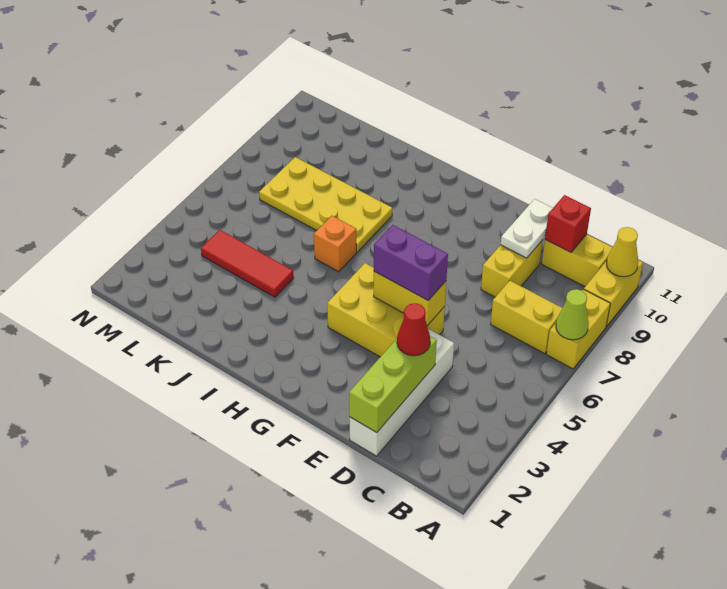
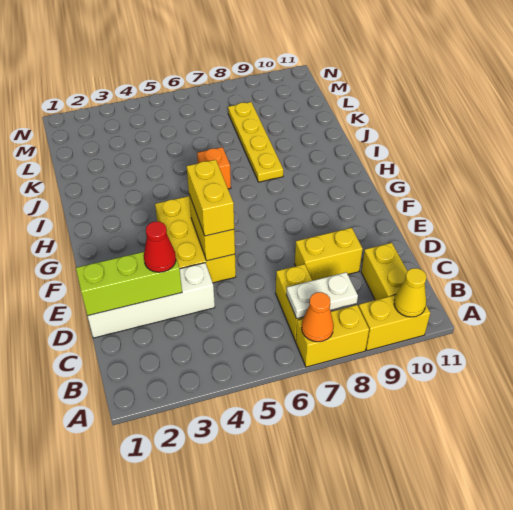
lime 1x1 cone [556,289,589,340] -> orange 1x1 cone [301,292,334,342]
red 1x1 brick [545,195,591,252] -> none
white 1x2 plate [501,199,553,258] -> white 1x2 plate moved to [286,272,358,319]
purple 1x2 brick [374,225,448,300] -> yellow 1x2 brick [187,160,234,236]
yellow 2x4 plate [259,157,392,252] -> yellow 1x4 plate [228,102,283,182]
red 1x3 tile [201,230,294,297] -> none

